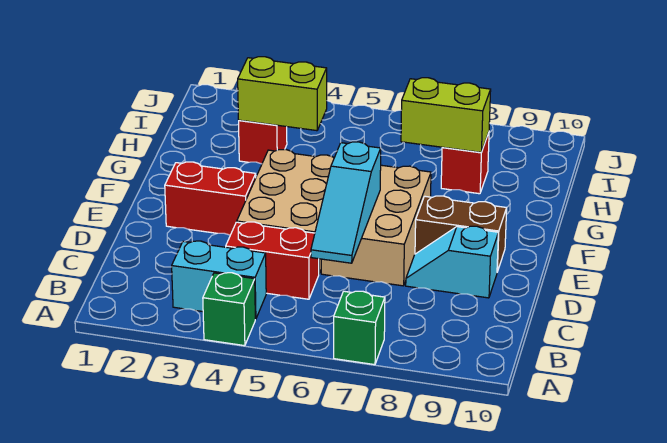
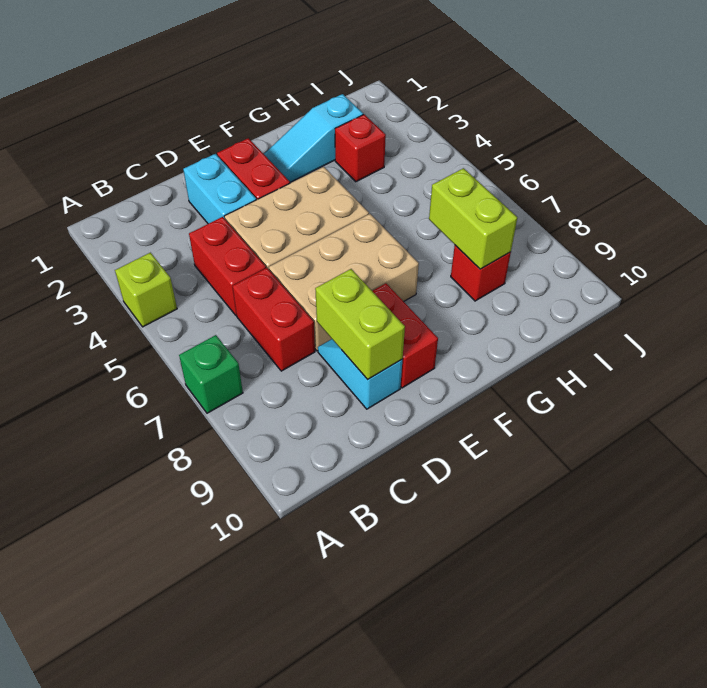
green 1x1 brick [203,273,255,346] -> lime 1x1 brick [115,253,177,327]
cyan 1x2 brick [172,241,266,319] -> cyan 1x2 brick moved to [183,154,256,224]
none -> red 1x2 brick [233,268,315,371]
cyan 1x3 slope [311,142,381,263] -> cyan 1x3 slope moved to [264,94,363,182]
brown 1x2 brick [415,196,507,272] -> red 1x2 brick [373,283,438,388]
lime 1x2 brick [238,57,327,131] -> lime 1x2 brick moved to [315,269,405,380]

